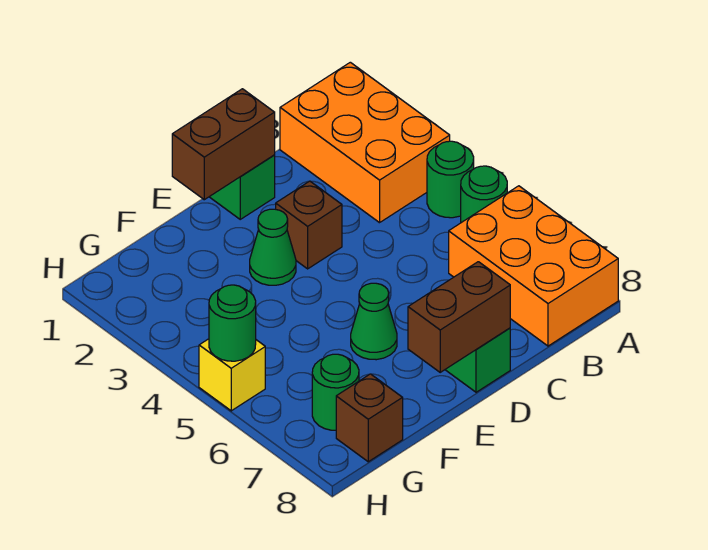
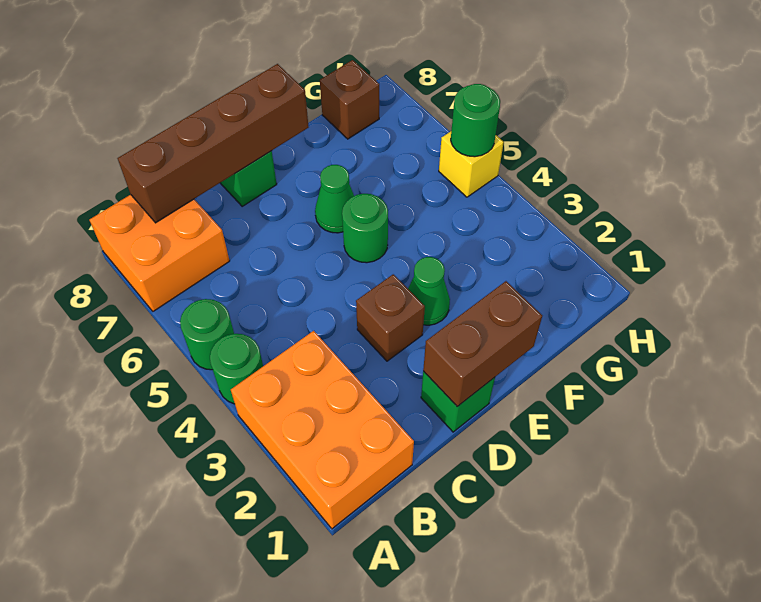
orange 2x3 brick [449,186,618,346] -> orange 2x2 brick [90,195,230,311]
brown 1x2 brick [408,262,510,372] -> brown 1x4 brick [118,64,309,223]
green 1x1 round brick [312,354,359,430] -> green 1x1 round brick moved to [342,194,388,263]

